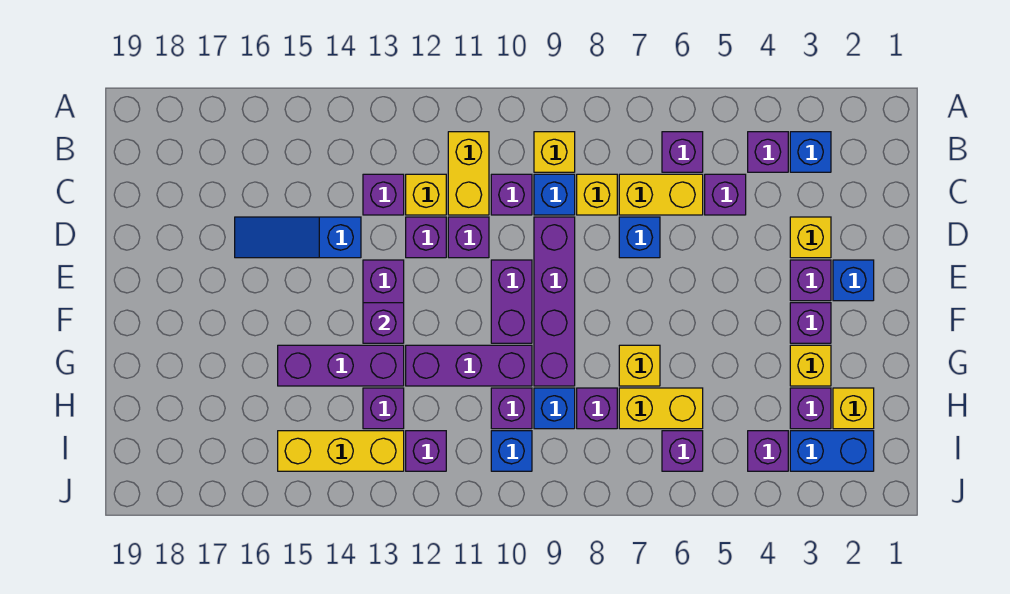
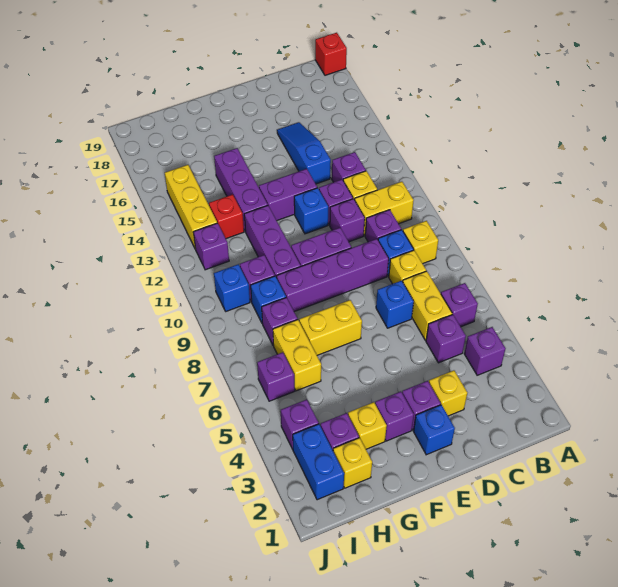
none -> red 1x1 brick [315,33,347,75]
blue 1x1 brick [790,132,831,172] -> blue 1x1 brick moved to [294,188,328,234]
purple 1x1 brick [363,303,404,343] -> none
yellow 1x1 brick [619,345,660,386] -> yellow 1x2 brick [299,300,362,355]
purple 1x1 brick [363,388,404,429] -> red 1x1 brick [209,194,244,239]

